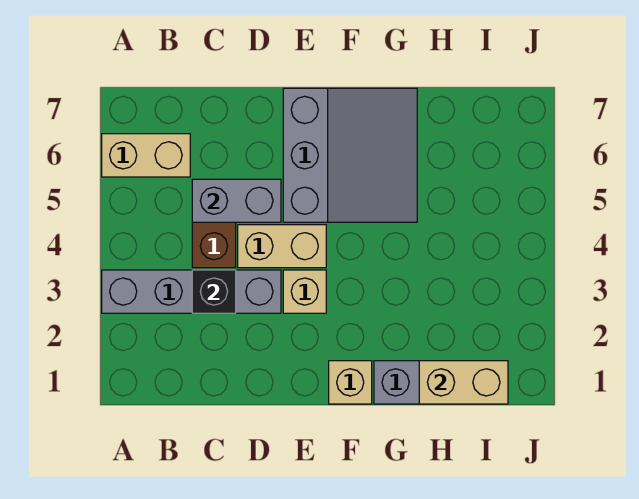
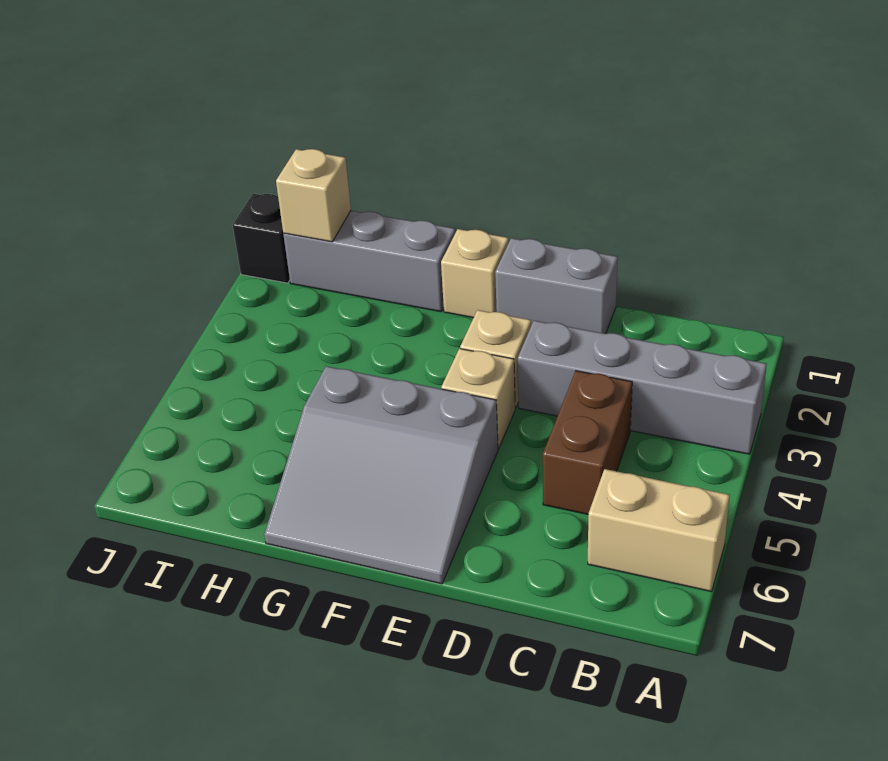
black 1x1 brick [192,270,236,313] -> black 1x1 brick moved to [233,194,290,283]
grey 1x2 brick [192,179,281,222] -> grey 1x2 brick moved to [495,238,618,334]
tan 1x2 brick [238,225,326,268] -> tan 1x1 brick [441,349,515,449]
grey 3x3 slope [283,88,417,222] -> grey 3x3 slope turned to [264,366,498,584]
tan 1x2 brick [419,361,508,404] -> tan 1x1 brick [276,149,351,242]

